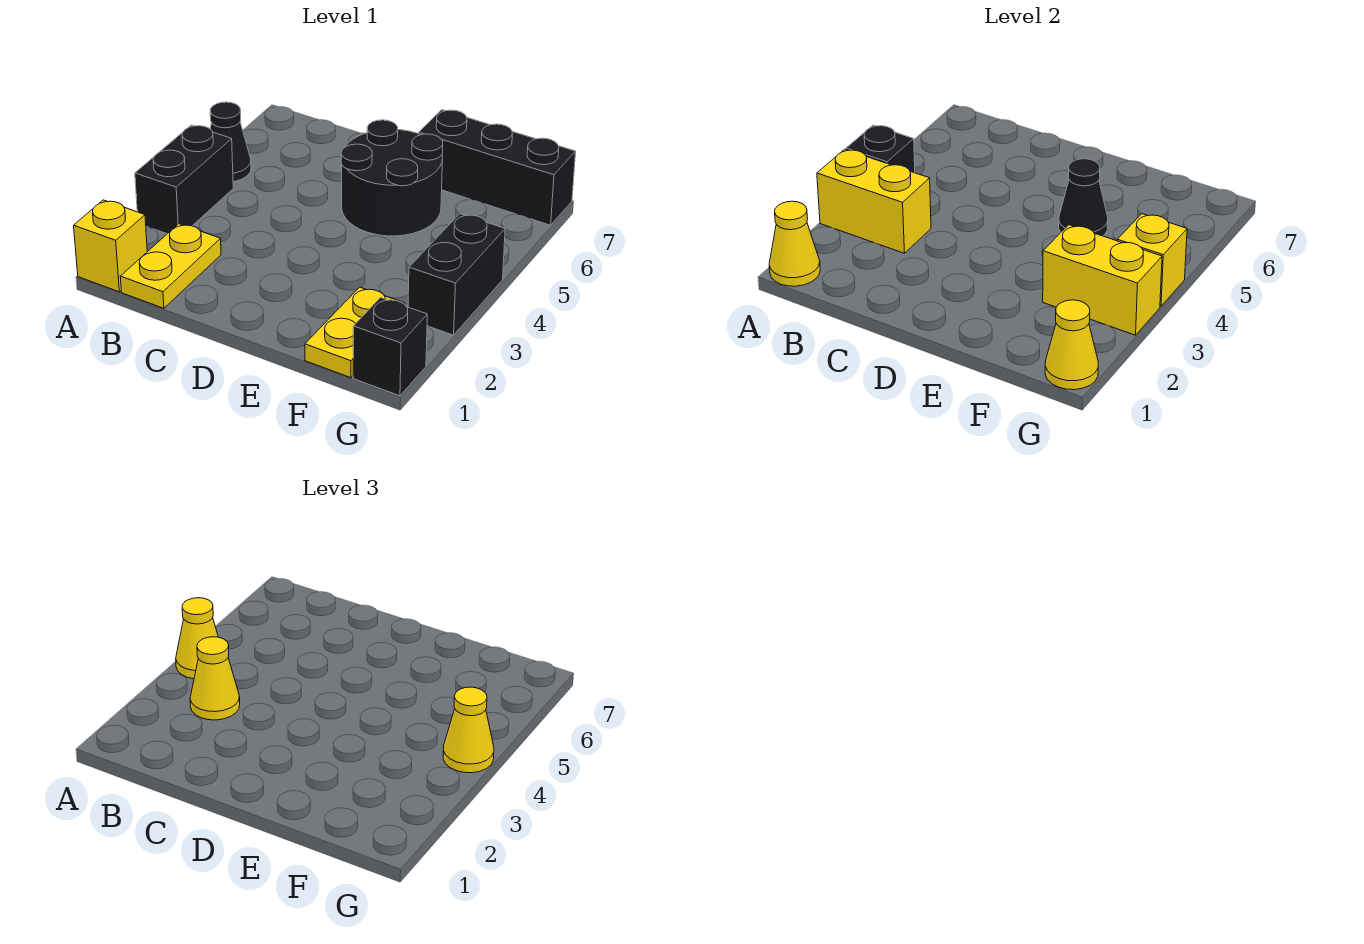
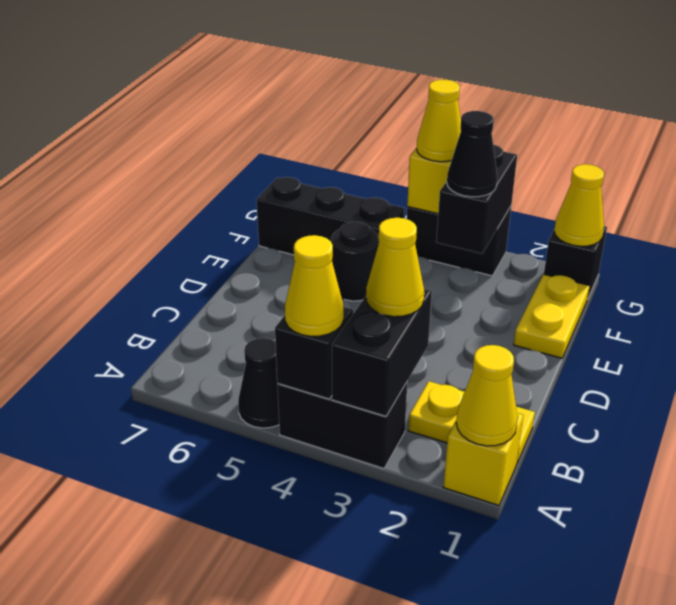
yellow 1x2 brick [817,149,931,253] -> black 1x2 brick [332,289,432,416]
black 2x2 round brick [341,120,443,236] -> black 1x1 round brick [331,222,379,301]
black 1x1 cone [1059,159,1108,236] -> black 1x1 cone moved to [447,111,497,197]
black 1x3 brick [419,110,576,225] -> black 1x3 brick turned to [256,177,404,255]
yellow 1x2 plate [305,287,405,378] -> yellow 1x2 plate turned to [514,274,590,358]
yellow 1x2 brick [1043,225,1162,335] -> black 1x2 brick [436,145,517,254]

